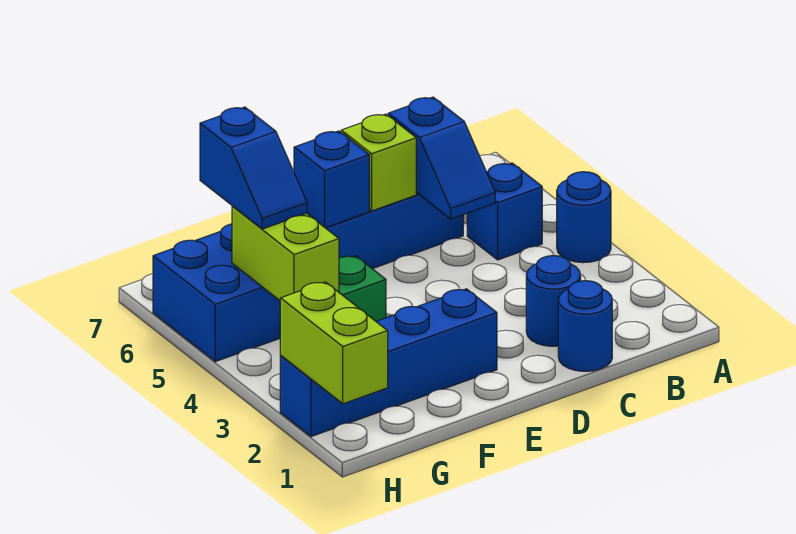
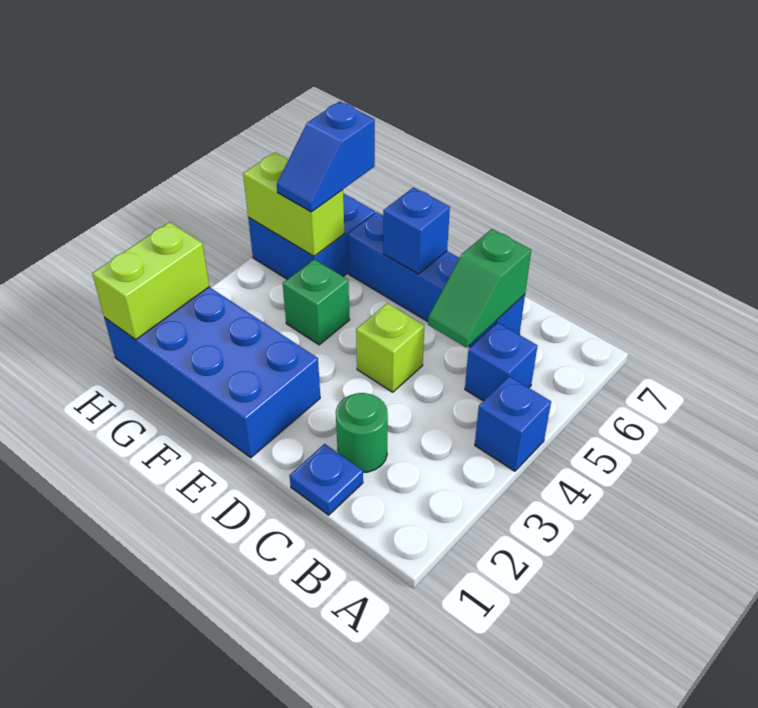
blue 1x1 round brick [557,172,611,263] -> blue 1x1 brick [475,376,551,471]
blue 1x1 round brick [558,281,612,371] -> blue 1x1 plate [289,444,363,515]
blue 1x1 round brick [526,256,581,346] -> green 1x1 round brick [336,393,388,472]
blue 1x2 slope [388,97,495,219] -> green 1x2 slope [428,229,531,348]
lime 1x1 brick [341,114,416,211] -> lime 1x1 brick moved to [356,303,424,392]
blue 1x4 brick [280,289,497,437] -> blue 2x4 brick [104,287,320,458]
lime 1x2 brick [232,206,339,301] -> lime 1x2 brick turned to [243,152,344,256]

